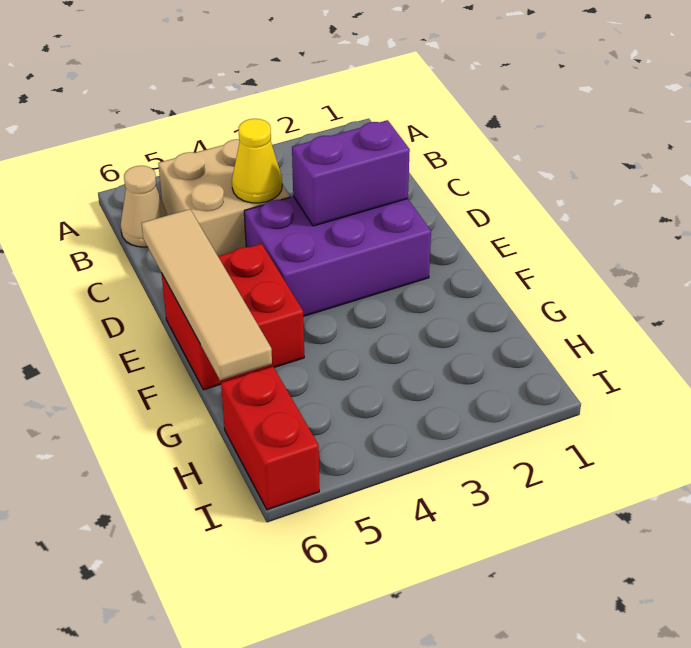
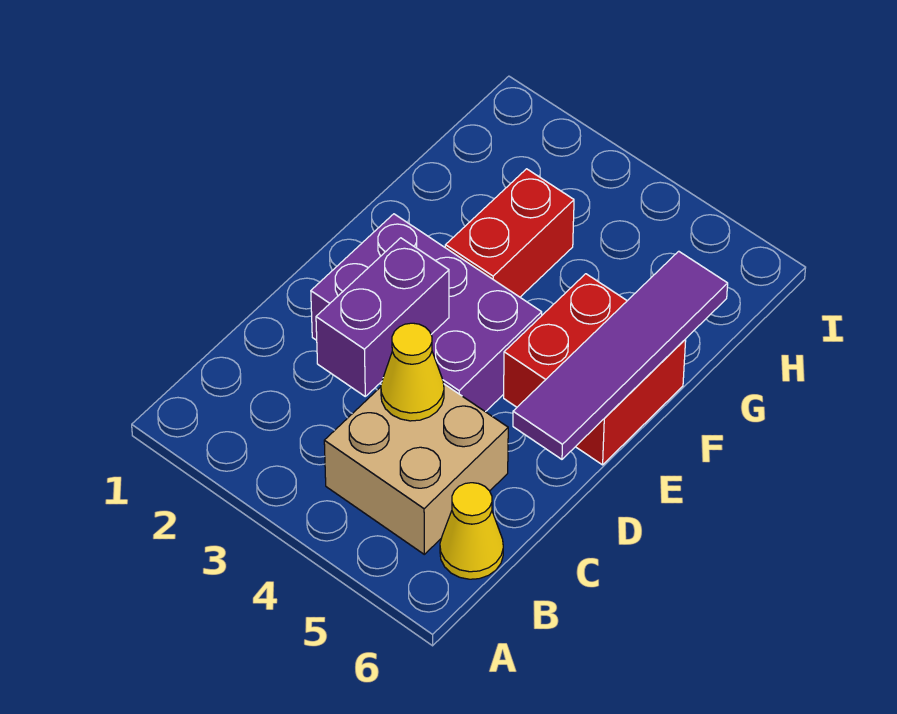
tan 1x1 cone [121,166,167,247] -> yellow 1x1 cone [440,483,503,579]
purple 1x2 brick [292,120,410,226] -> purple 1x2 brick turned to [316,238,449,396]
tan 1x4 tile [141,209,272,380] -> purple 1x4 tile [513,251,728,459]
red 1x2 brick [221,367,319,510] -> red 1x2 brick moved to [445,169,574,297]

